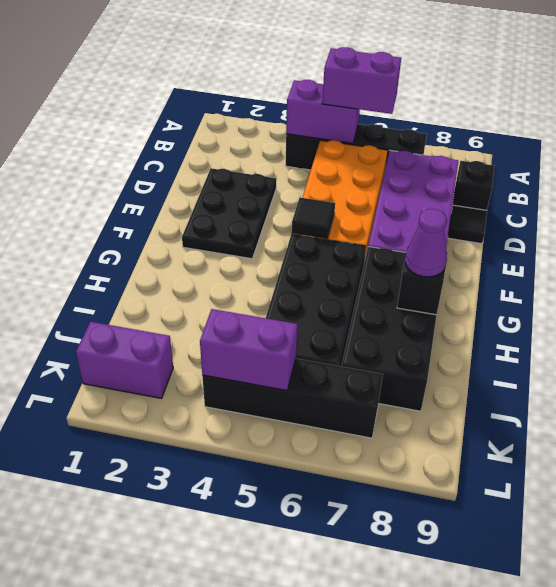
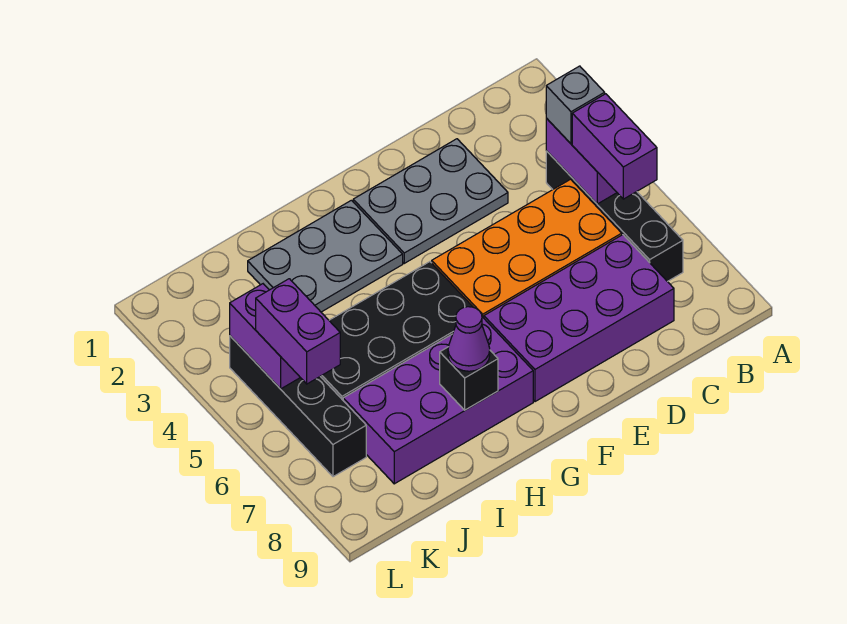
none -> grey 1x1 brick [546,66,605,144]
black 1x1 brick [452,161,494,210] -> none
black 2x3 plate [182,168,276,259] -> grey 2x3 plate [353,139,508,263]
black 1x1 tile [448,205,487,244] -> none
black 1x1 tile [292,198,335,238] -> none
none -> grey 2x3 plate [248,200,403,312]
black 2x4 brick [342,247,437,411] -> purple 2x4 brick [343,317,533,484]
purple 1x2 brick [76,322,173,398] -> purple 1x2 brick moved to [256,279,340,384]

